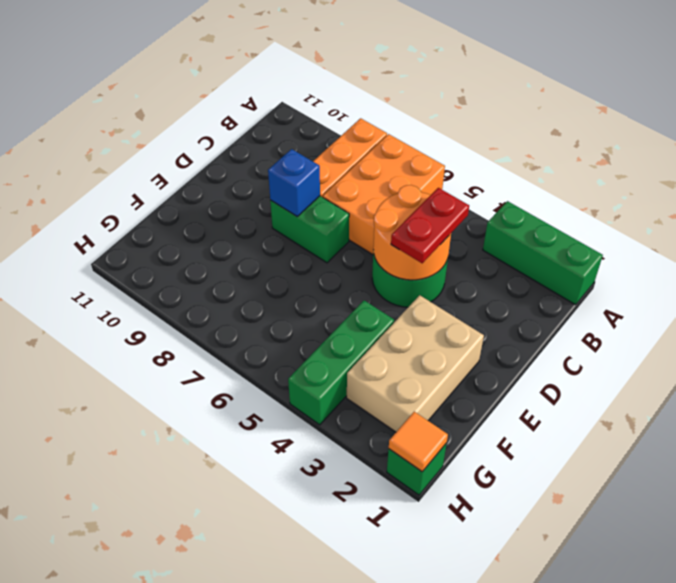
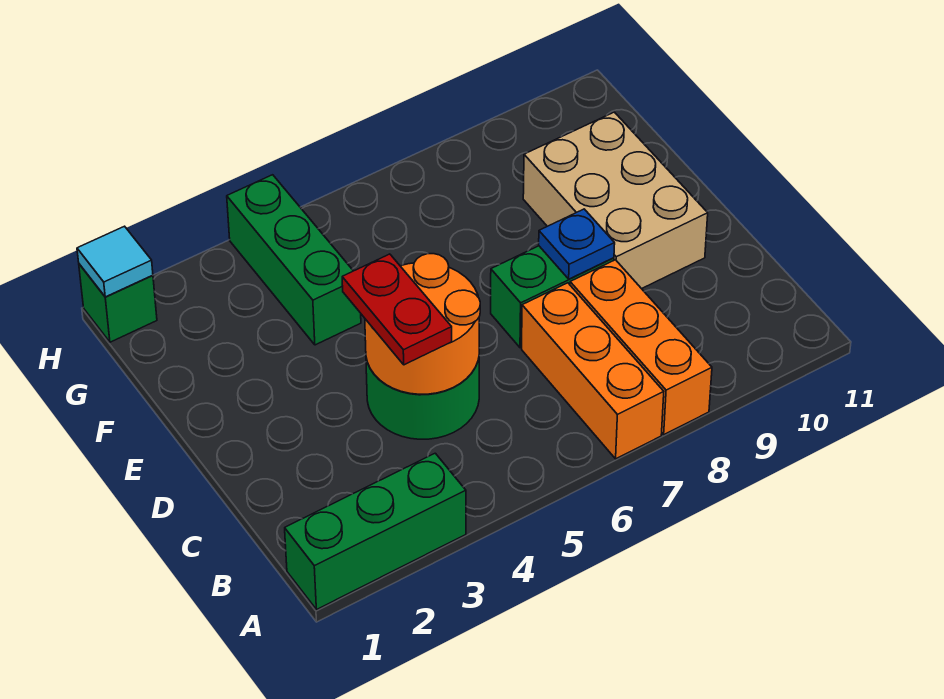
orange 2x3 brick [323,134,445,254] -> orange 1x3 brick [522,283,664,459]
blue 1x1 brick [268,149,320,216] -> blue 1x1 plate [539,209,615,279]
tan 2x3 brick [347,295,484,432] -> tan 2x3 brick moved to [523,112,708,289]
orange 1x1 tile [389,412,448,472] -> cyan 1x1 tile [77,226,153,297]

